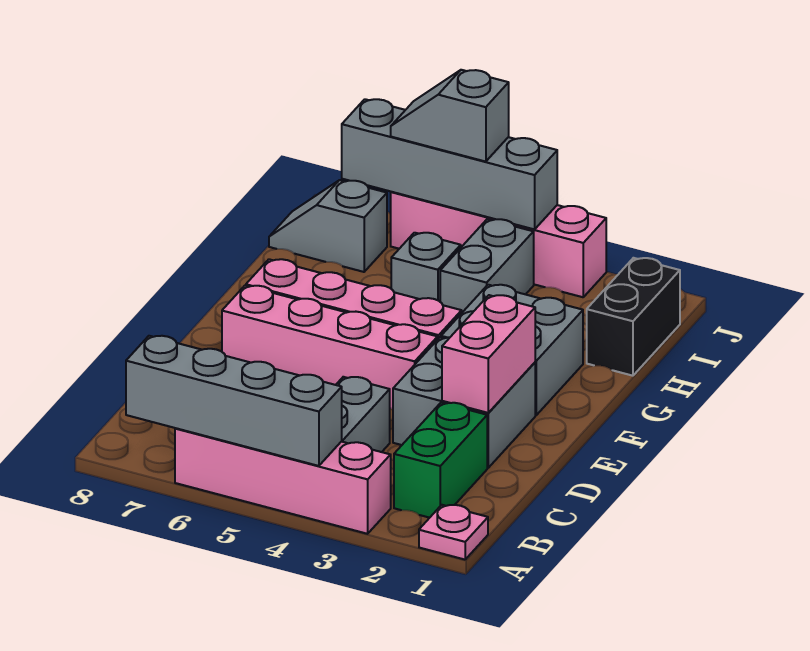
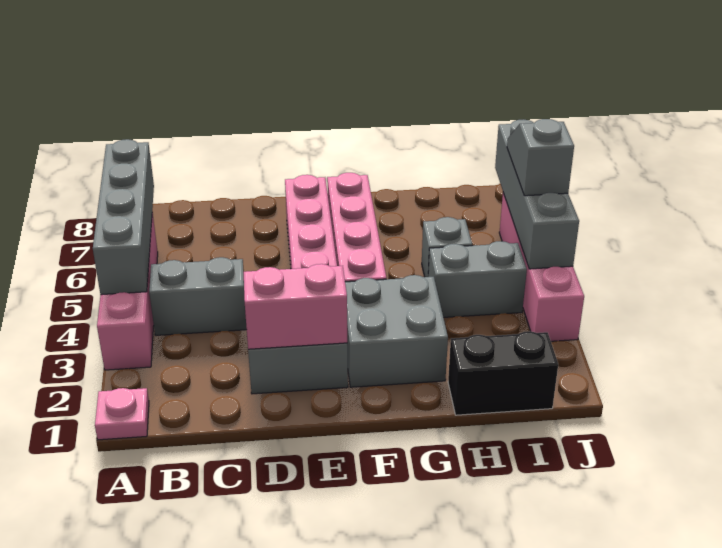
green 1x2 brick [394,403,487,518] -> none
grey 1x2 slope [269,180,387,272] -> none

